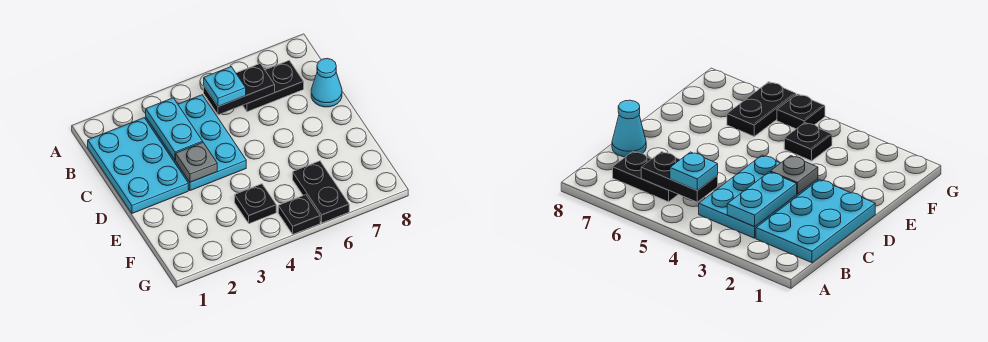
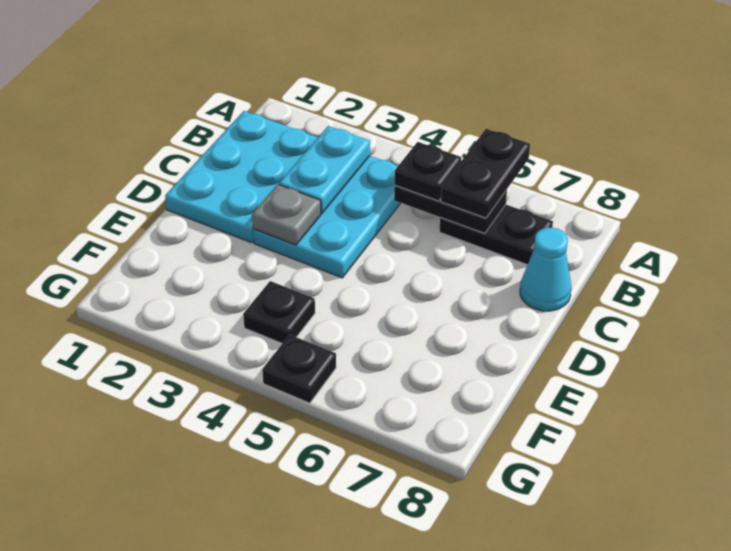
cyan 1x1 plate [204,67,246,107] -> black 1x1 plate [395,142,461,201]
black 1x2 plate [293,161,349,223] -> black 1x2 plate moved to [441,129,530,218]

